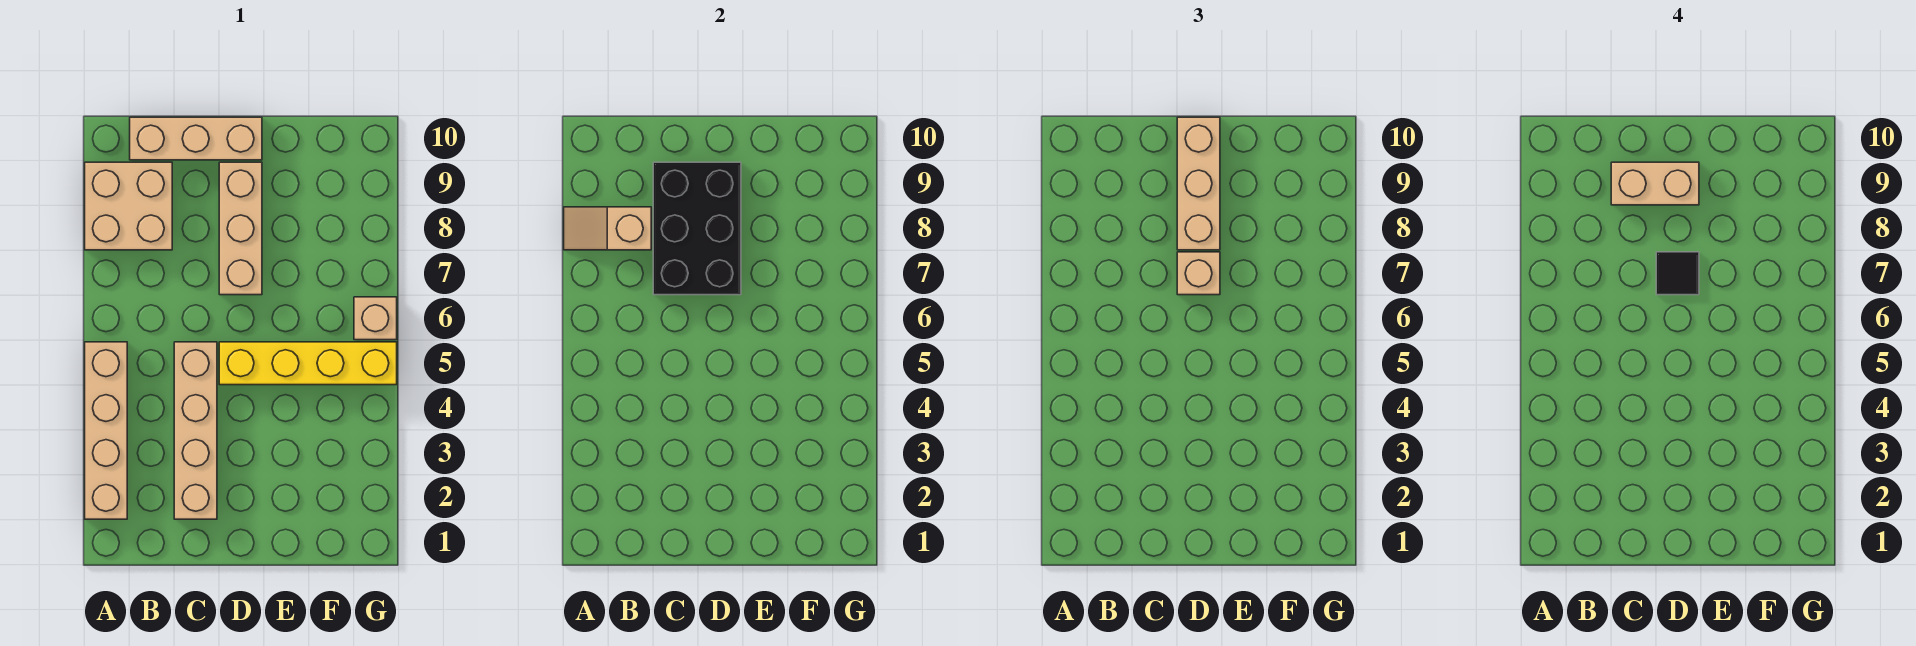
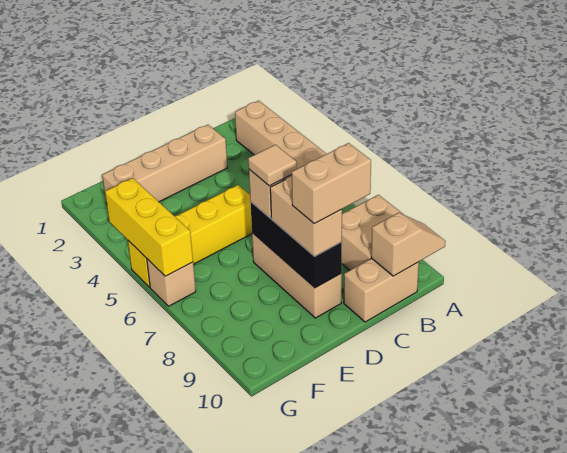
tan 1x2 slope [564,207,651,250] -> tan 1x2 slope moved to [371,213,446,276]
tan 1x3 brick [130,117,262,160] -> tan 1x2 brick [344,258,419,322]
tan 1x4 brick [174,342,217,519] -> tan 1x4 brick turned to [102,125,227,204]
black 2x3 brick [653,162,741,295] -> black 1x3 brick [250,202,342,288]
black 1x1 tile [1656,252,1699,295] -> tan 1x1 tile [248,145,296,186]
tan 1x3 brick [1177,117,1220,250] -> tan 1x2 brick [270,176,342,256]
none -> yellow 1x3 brick [105,178,193,276]

